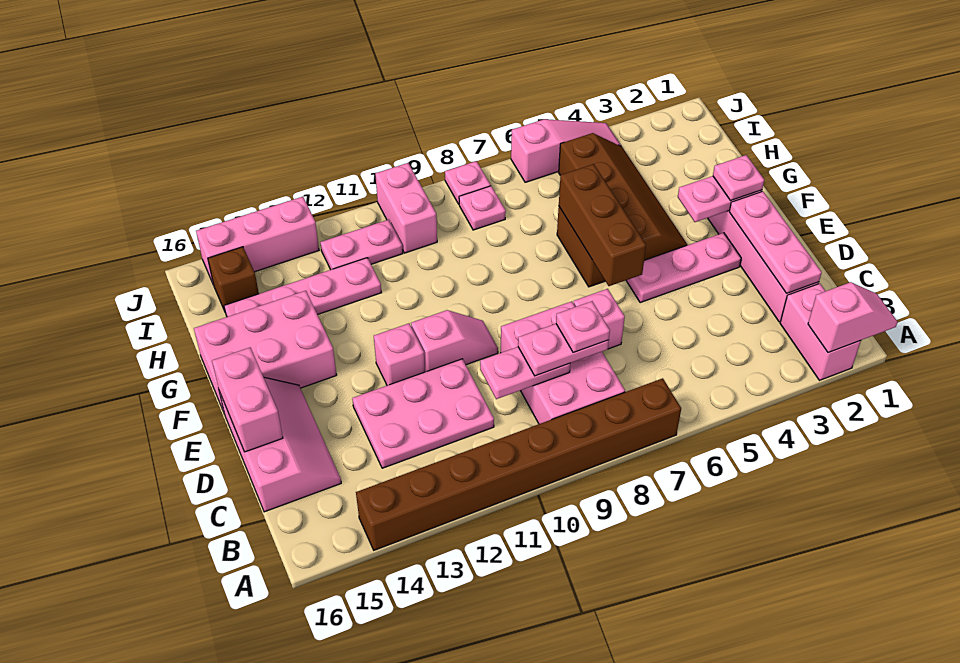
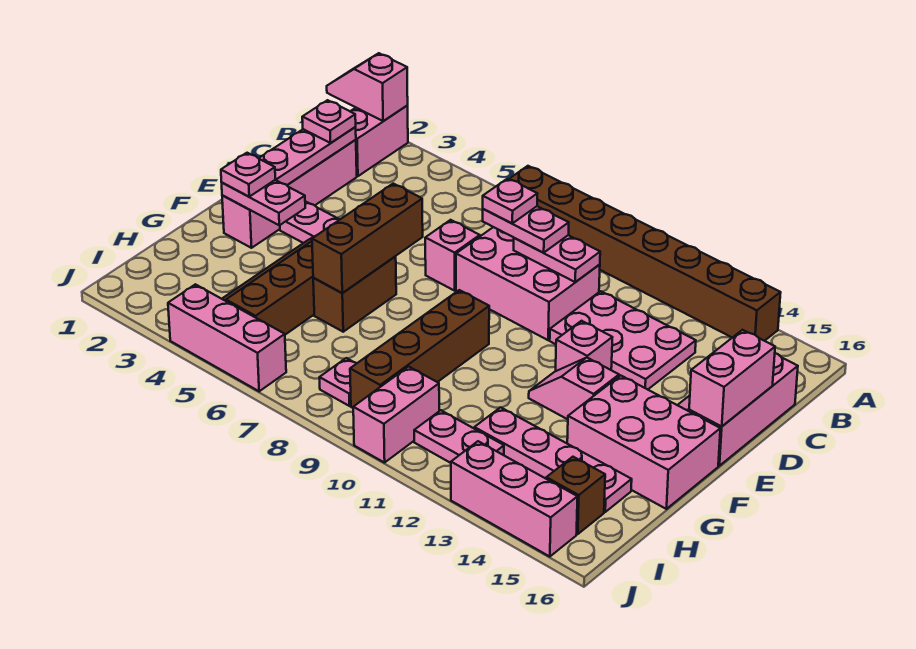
pink 2x3 brick [501,301,625,424] -> pink 2x3 brick turned to [456,227,600,340]
pink 1x2 slope [411,310,498,372] -> pink 1x2 slope moved to [529,358,619,419]
none -> brown 1x4 brick [350,290,489,408]
pink 1x3 slope [511,119,621,182] -> pink 1x3 brick [168,284,286,391]
pink 1x1 plate [445,161,491,204] -> pink 1x1 plate moved to [302,100,356,143]

